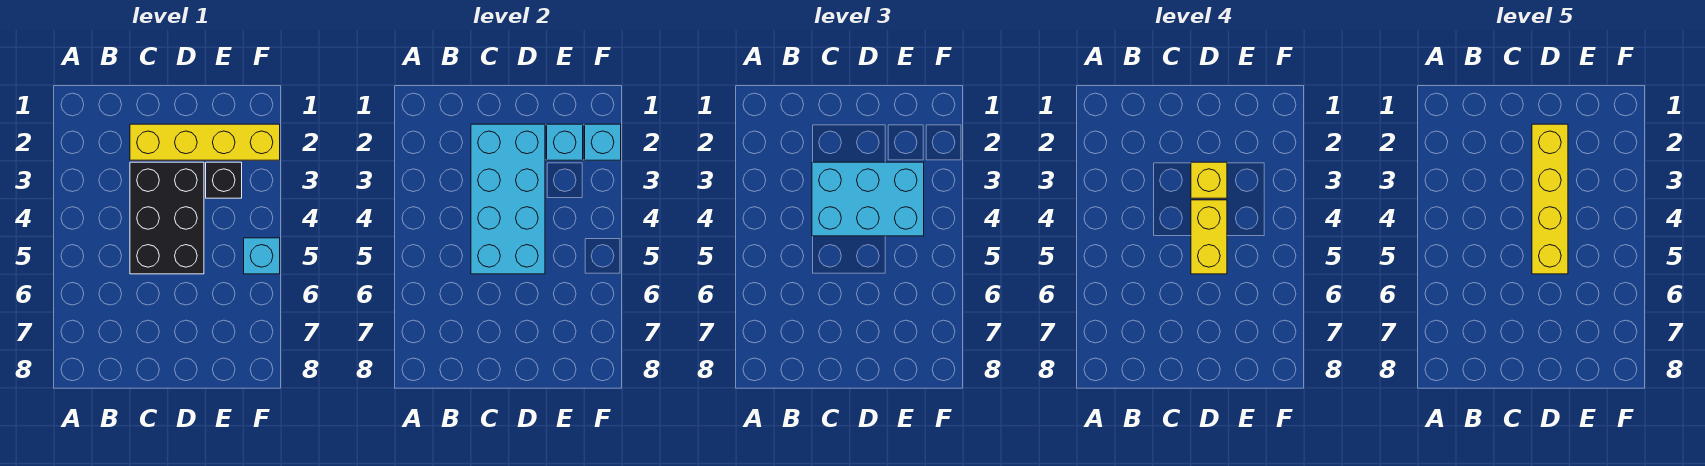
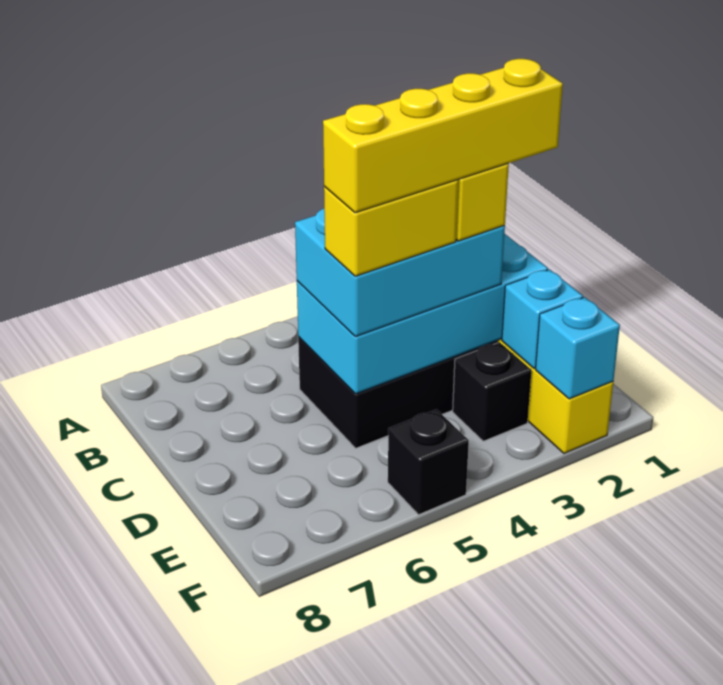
cyan 2x3 brick [812,162,924,236] -> cyan 2x3 brick turned to [295,209,505,337]
cyan 1x1 brick [244,238,280,274] -> black 1x1 brick [388,409,469,515]

